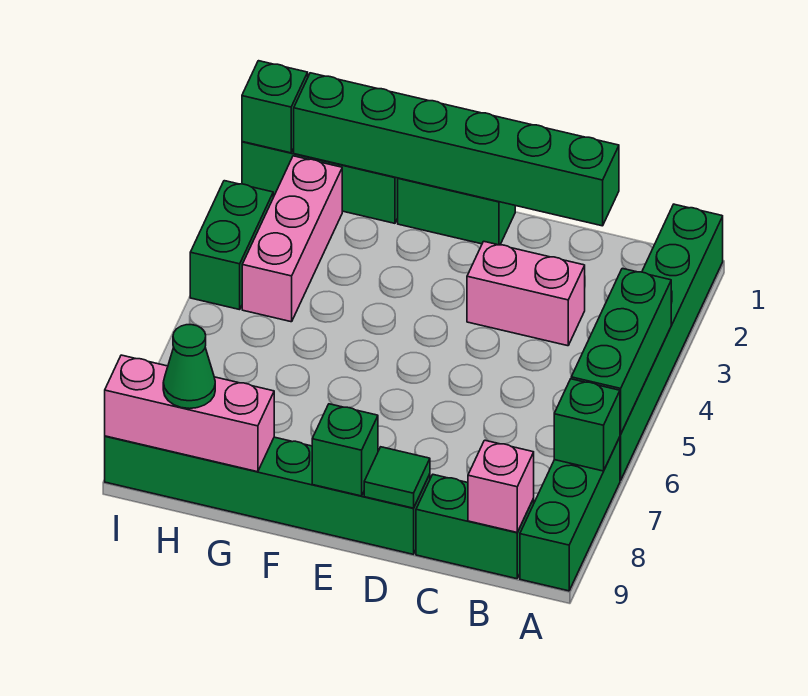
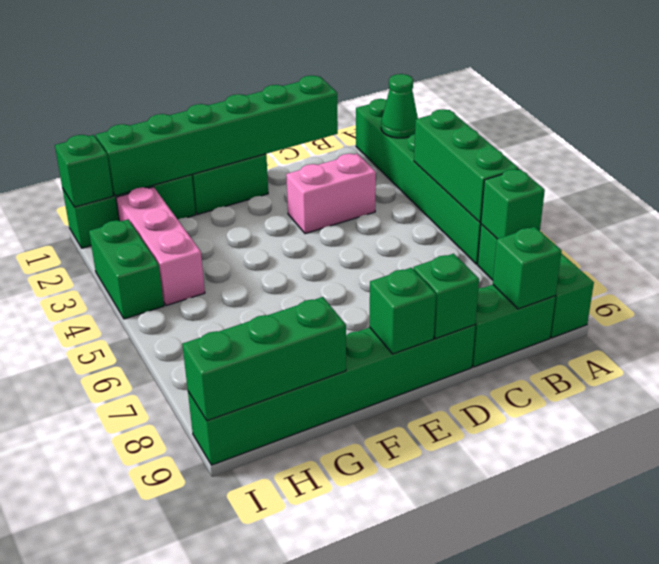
pink 1x1 brick [468,440,534,532] -> green 1x1 brick [493,227,562,309]
green 1x1 tile [364,447,430,508] -> green 1x1 brick [413,254,479,338]
pink 1x3 brick [105,355,274,472] -> green 1x3 brick [182,297,346,421]
green 1x1 cone [163,325,215,409] -> green 1x1 cone moved to [381,74,418,138]

